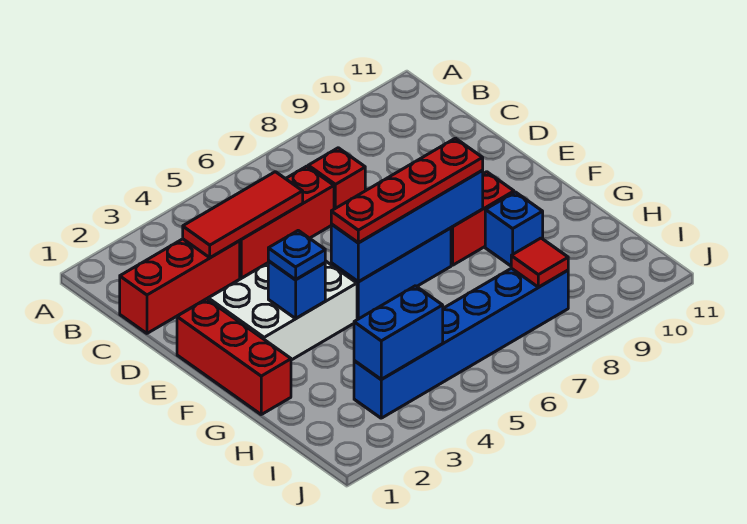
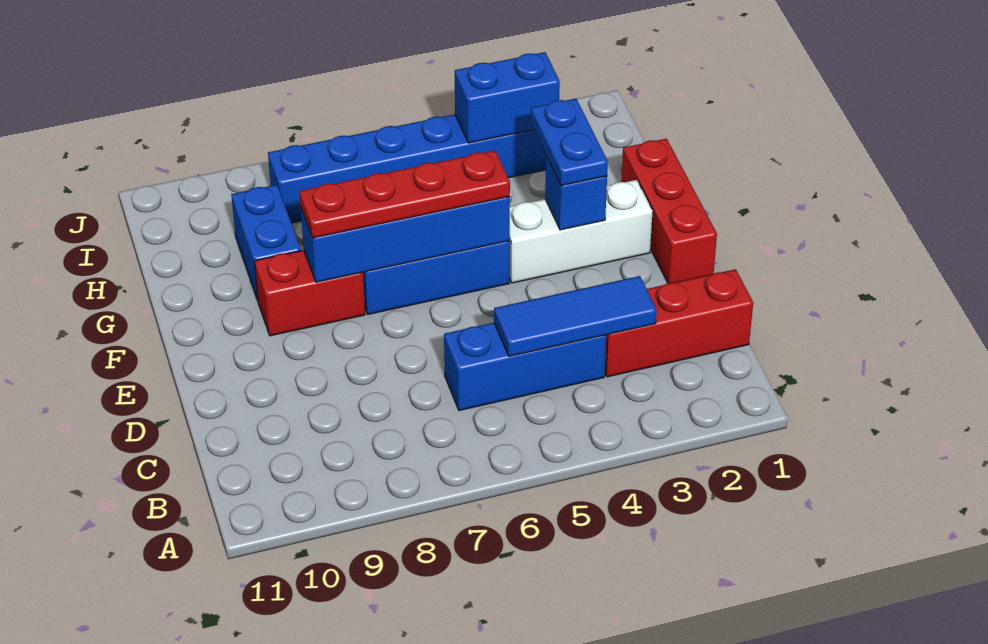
red 1x3 tile [183,172,303,258] -> blue 1x3 tile [494,276,657,356]
red 1x3 brick [240,166,334,278] -> blue 1x3 brick [444,323,606,411]
red 1x1 brick [308,148,365,209] -> none
white 2x3 brick [208,261,357,360] -> white 1x3 brick [509,180,653,283]
blue 1x1 plate [268,231,325,280] -> blue 1x2 plate [531,99,608,186]
blue 1x1 brick [485,192,543,266] -> blue 1x2 brick [231,185,301,300]
red 1x1 tile [511,238,568,287] -> none

